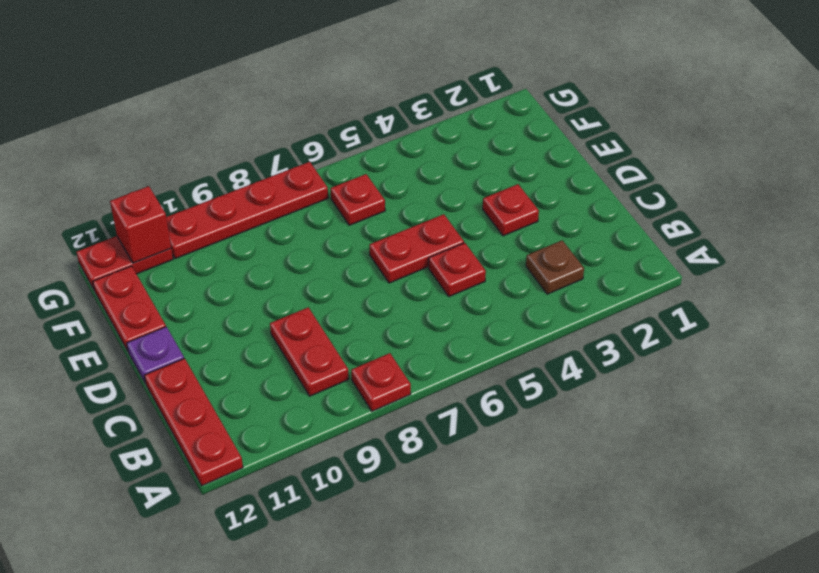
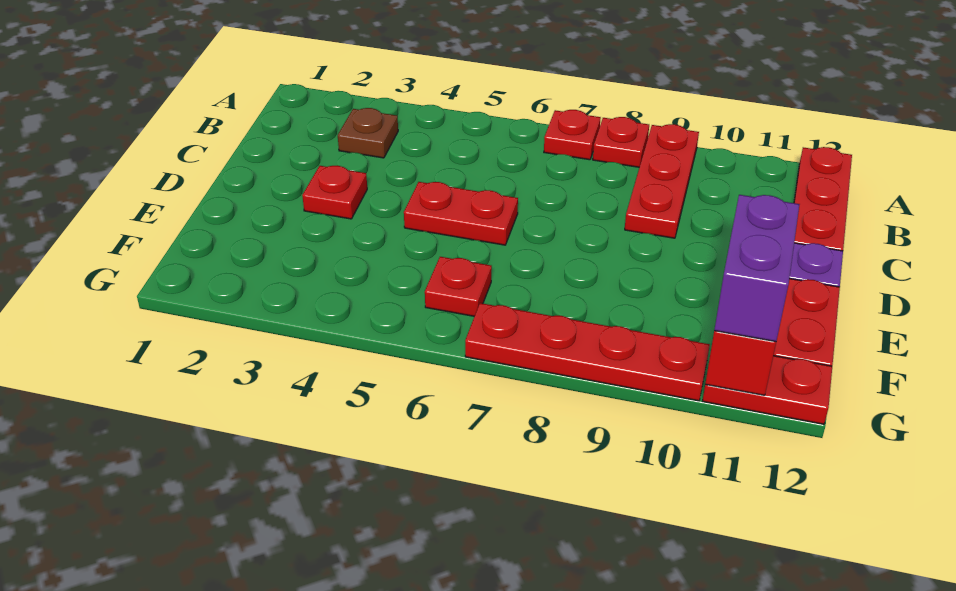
red 1x2 plate [270,307,349,396] -> red 1x3 plate [625,124,699,238]
red 1x1 plate [429,243,486,297] -> red 1x1 plate moved to [544,110,601,160]
none -> purple 1x2 brick [714,195,800,342]

